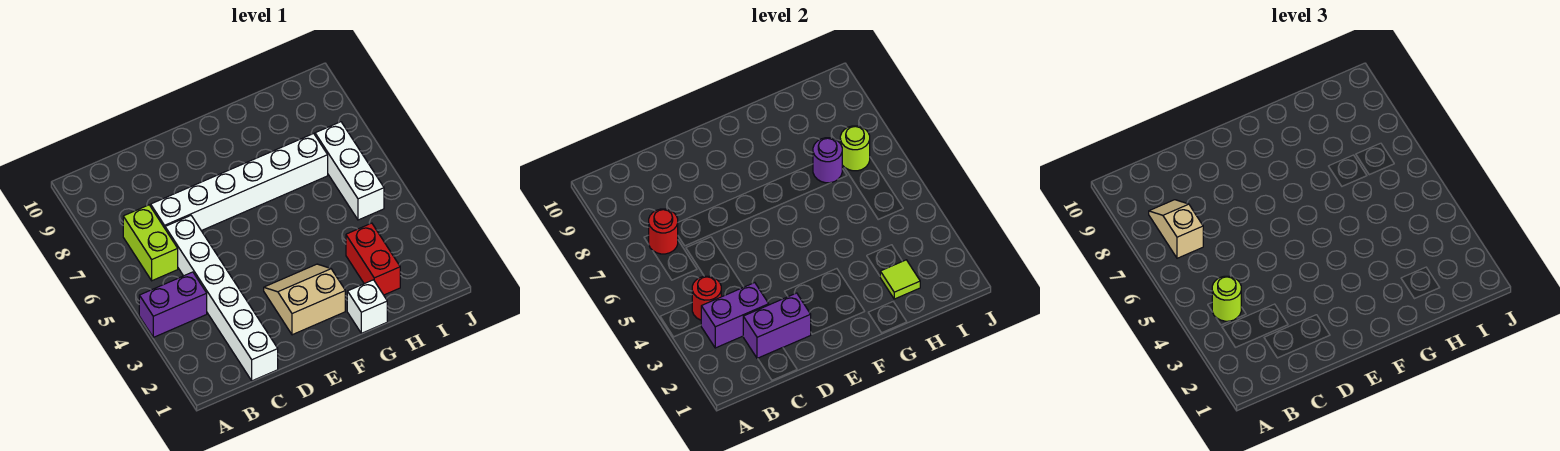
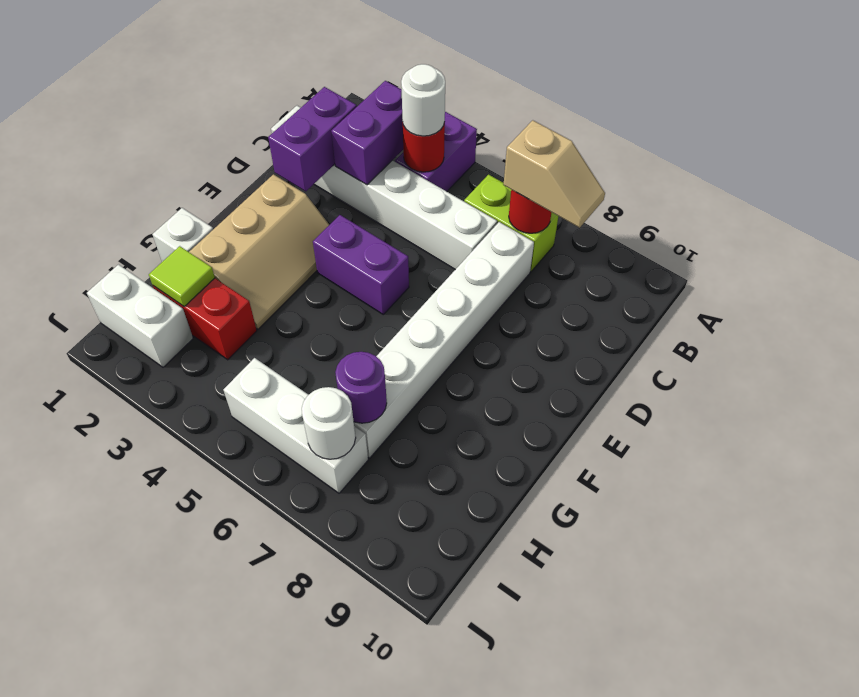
lime 1x1 round brick [1212,276,1241,321] -> white 1x1 round brick [401,64,445,136]
tan 2x2 slope [264,264,345,335] -> tan 2x3 slope [189,174,329,329]
none -> purple 1x2 brick [313,215,409,314]
none -> white 1x2 brick [87,265,193,367]
lime 1x1 round brick [840,126,870,171] -> white 1x1 round brick [302,387,356,459]

